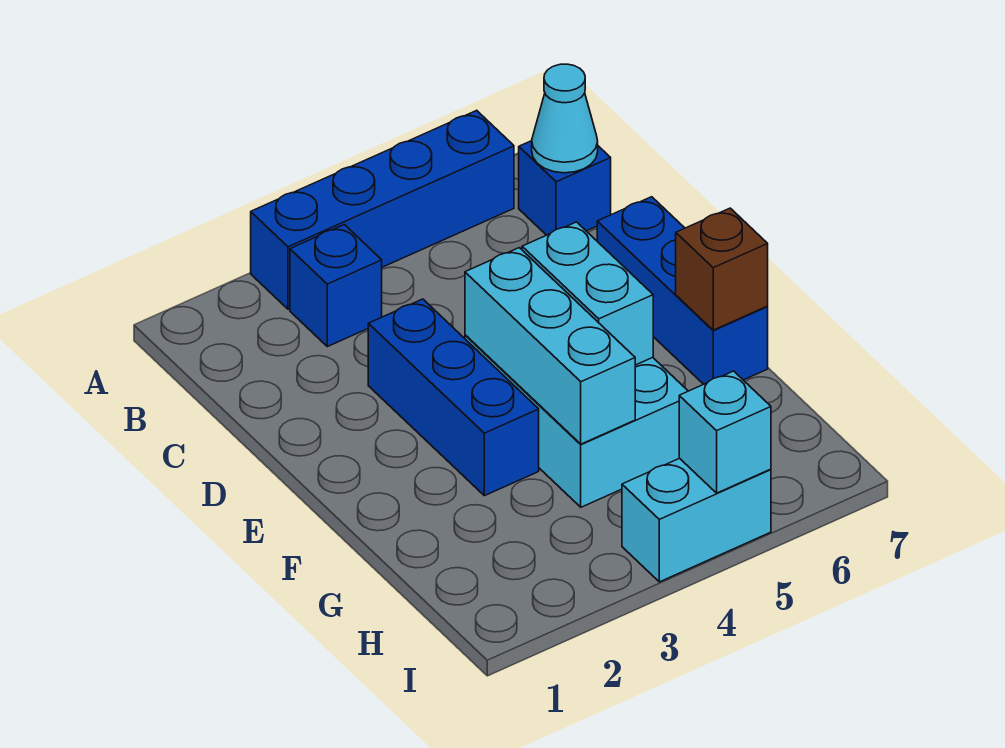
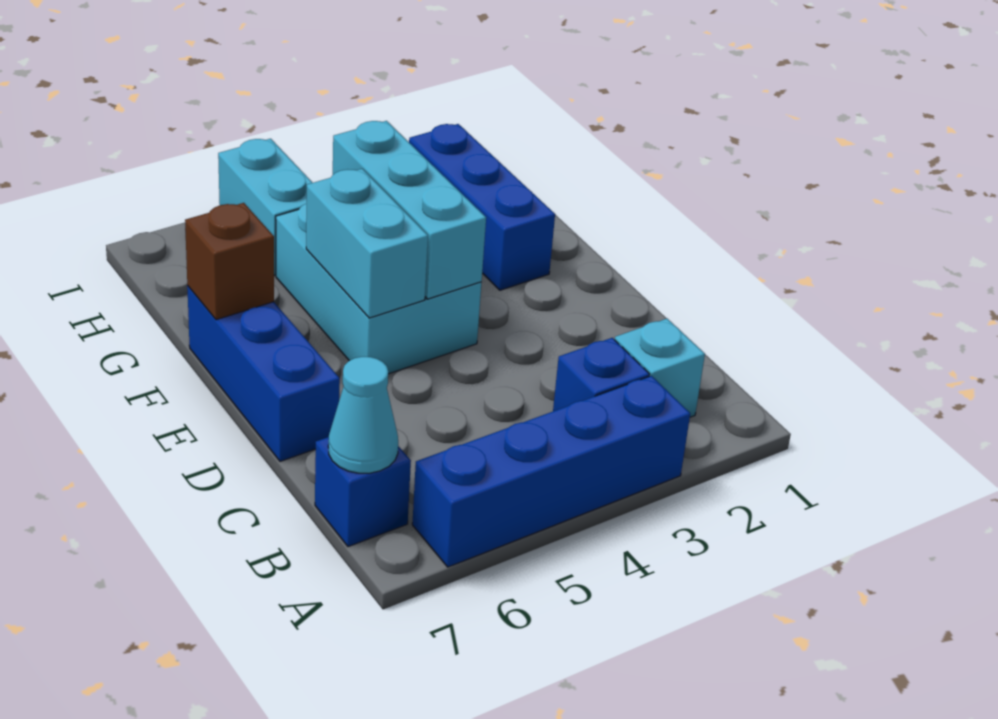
blue 1x3 brick [368,299,539,496] -> blue 1x3 brick moved to [409,124,555,290]
cyan 1x2 brick [622,458,771,582] -> cyan 1x2 brick turned to [218,139,312,275]
cyan 1x1 brick [679,371,771,493] -> cyan 1x1 brick moved to [615,319,705,417]

